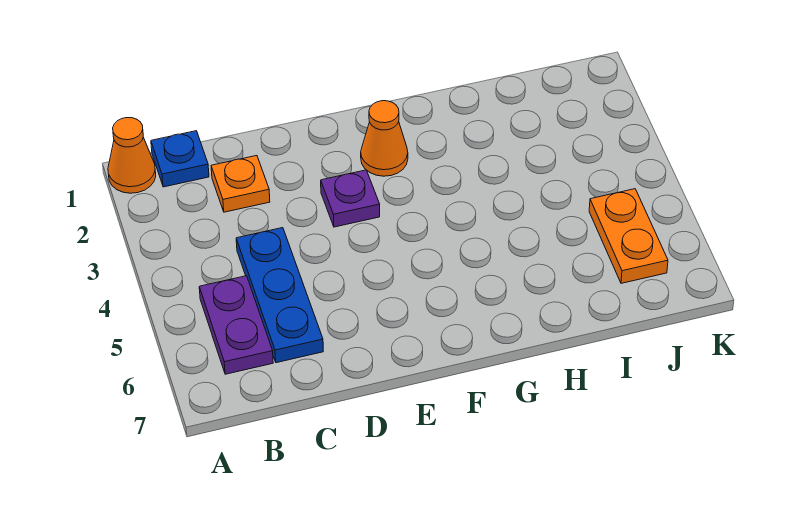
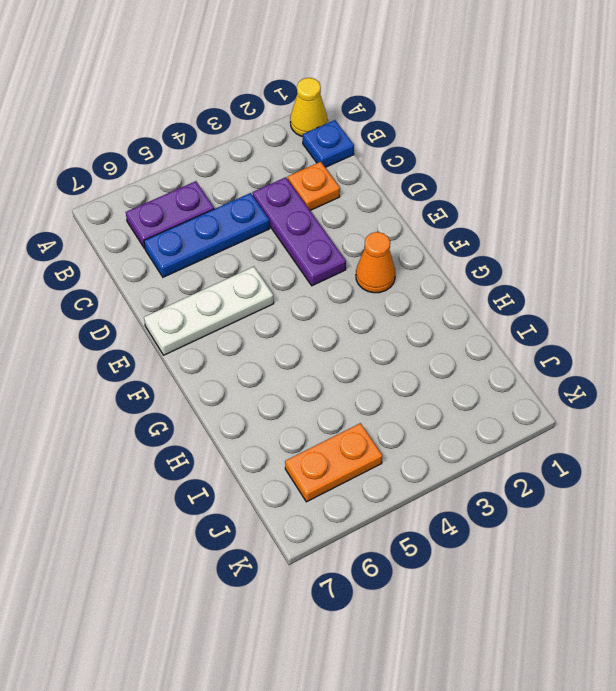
orange 1x1 cone [108,118,156,193] -> yellow 1x1 cone [290,78,327,136]
purple 1x1 plate [321,170,380,227] -> purple 1x3 plate [252,177,346,286]
none -> white 1x3 plate [144,267,274,355]

